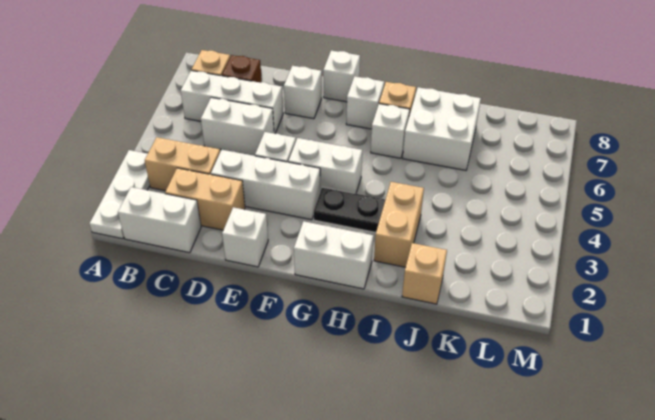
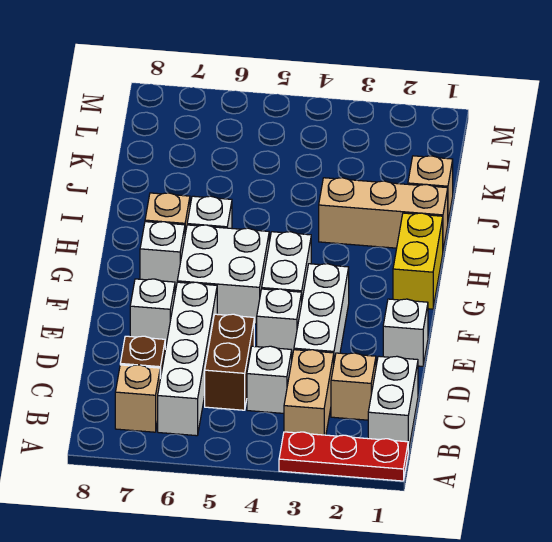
white 1x3 plate [90,150,150,239] -> red 1x3 plate [279,432,408,481]
white 1x3 brick [181,70,283,134] -> white 1x4 brick [158,282,217,436]
tan 1x2 brick [165,168,245,230] -> tan 1x1 brick [331,353,376,420]
white 1x2 brick [201,97,274,156] -> brown 1x2 brick [205,314,254,410]
white 1x1 brick [323,51,360,102] -> white 1x1 brick moved to [247,346,292,413]
white 1x2 brick [294,221,373,289] -> yellow 1x2 brick [393,213,443,309]
black 1x2 plate [314,187,385,232] -> none
tan 1x2 brick [374,182,424,267] -> tan 1x3 brick [319,178,448,249]
white 2x2 brick [403,87,481,170] -> white 2x2 brick moved to [177,225,269,324]

